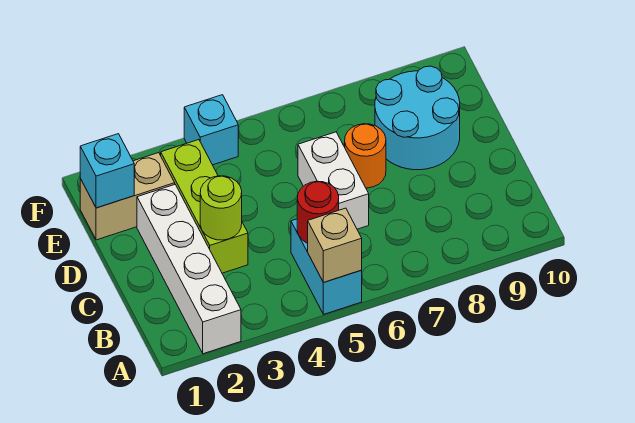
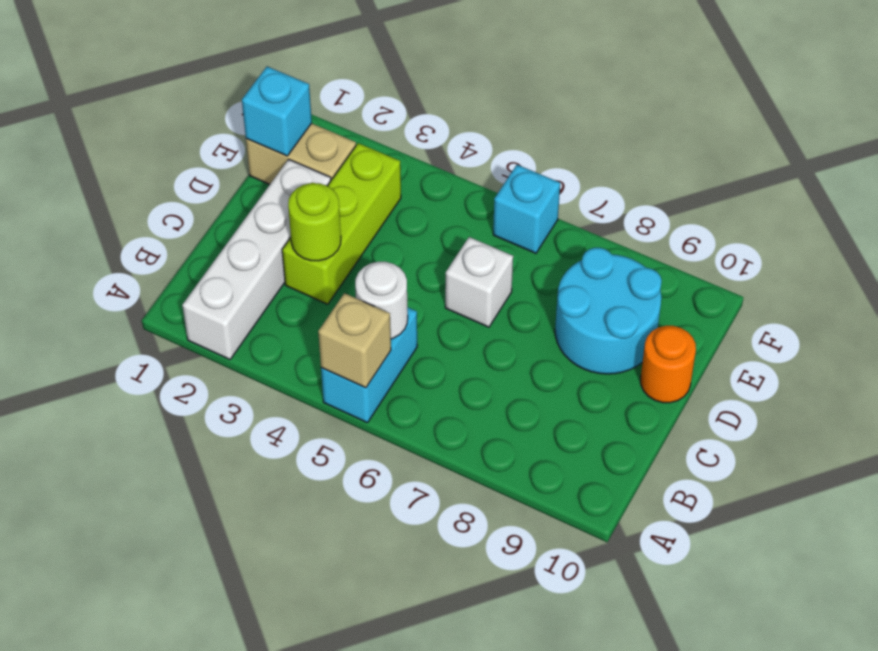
red 1x1 round brick [297,181,339,243] -> white 1x1 round brick [355,262,408,339]
white 1x2 brick [298,132,369,229] -> white 1x1 brick [445,237,513,327]
orange 1x1 round brick [345,124,386,188] -> orange 1x1 round brick moved to [641,326,696,403]
cyan 1x1 brick [184,95,238,165] -> cyan 1x1 brick moved to [493,165,560,253]

